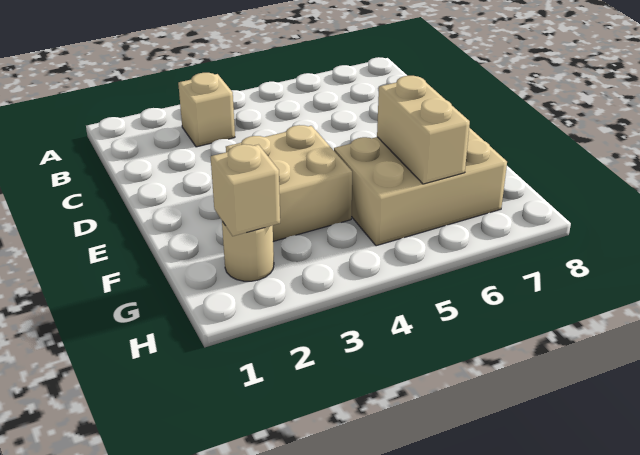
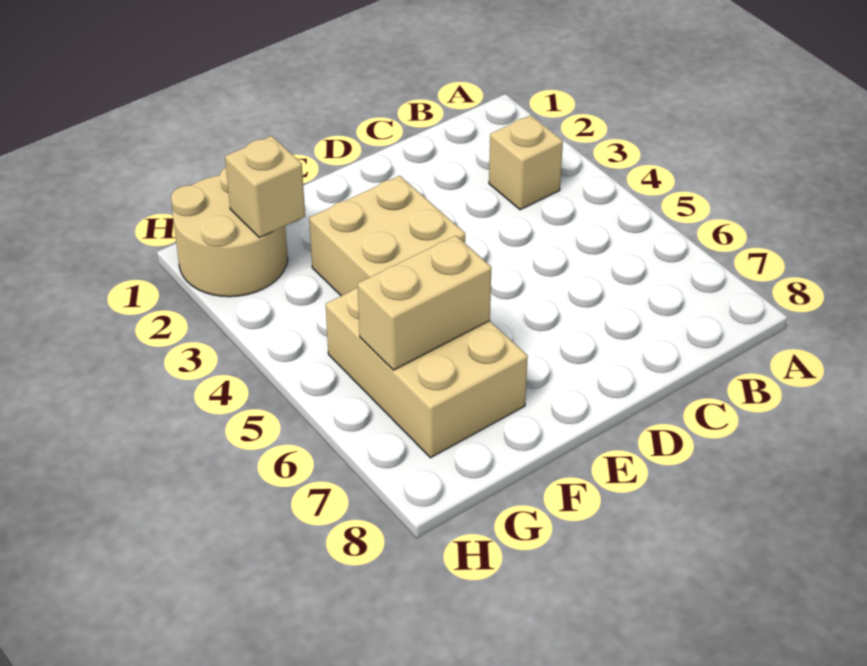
tan 1x1 round brick [222,221,274,281] -> tan 2x2 round brick [171,167,288,297]

